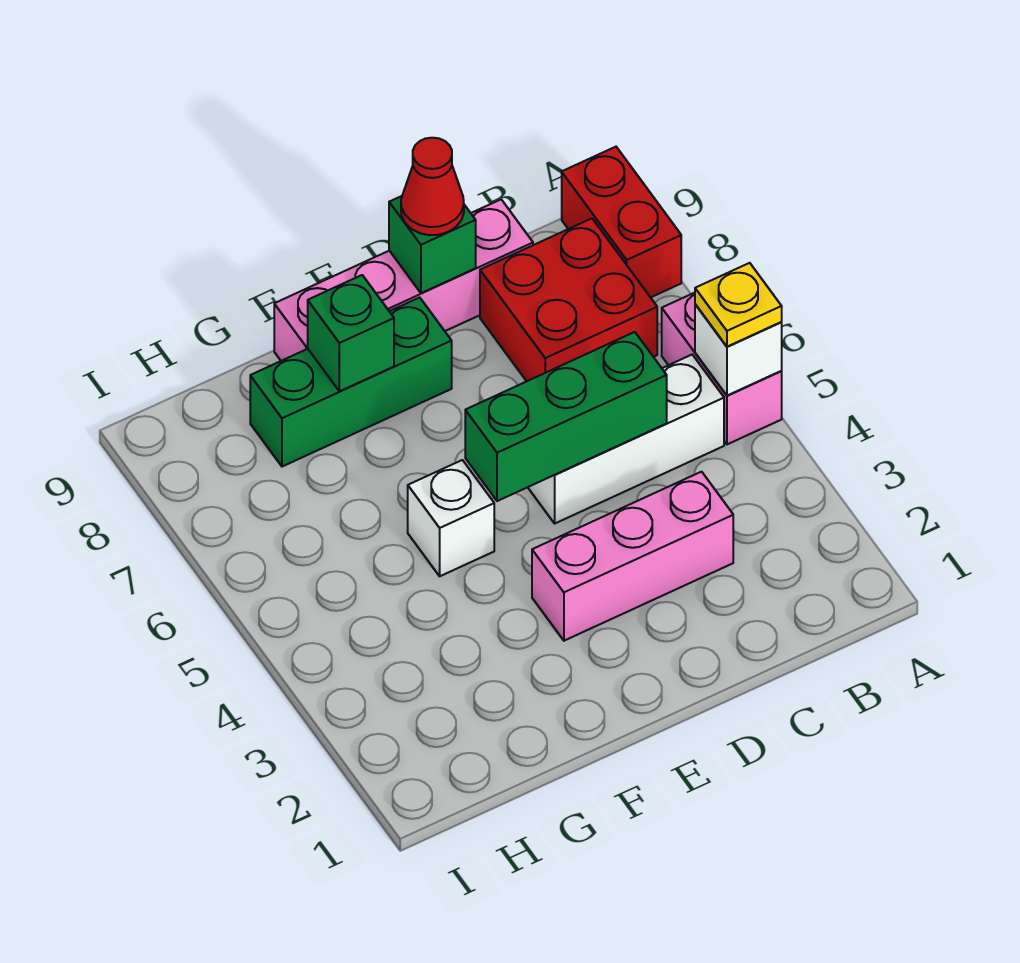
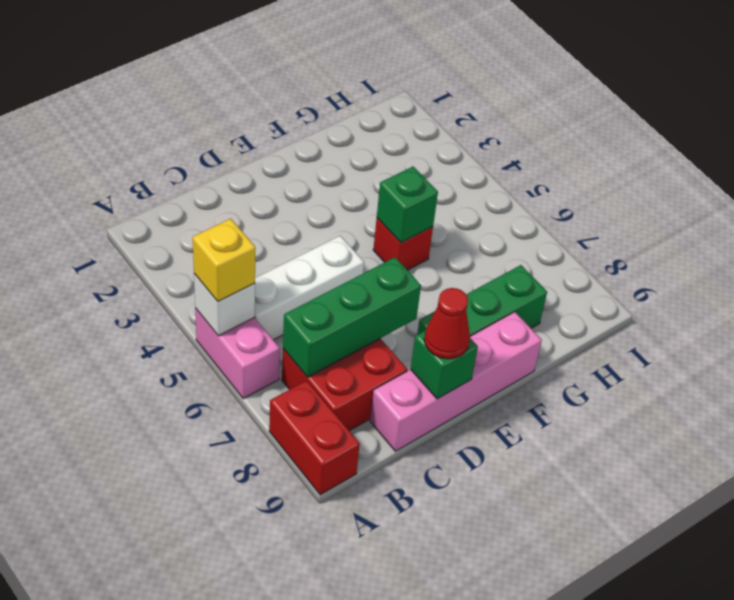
yellow 1x1 plate [695,263,782,347] -> yellow 1x1 brick [193,219,255,301]
pink 1x3 brick [532,472,733,641] -> none
green 1x3 brick [465,332,667,501] -> green 1x3 brick moved to [283,257,421,377]
white 1x1 brick [408,460,494,576] -> red 1x1 brick [373,218,433,270]
green 1x1 brick [308,275,394,391] -> green 1x1 brick moved to [377,167,438,243]

